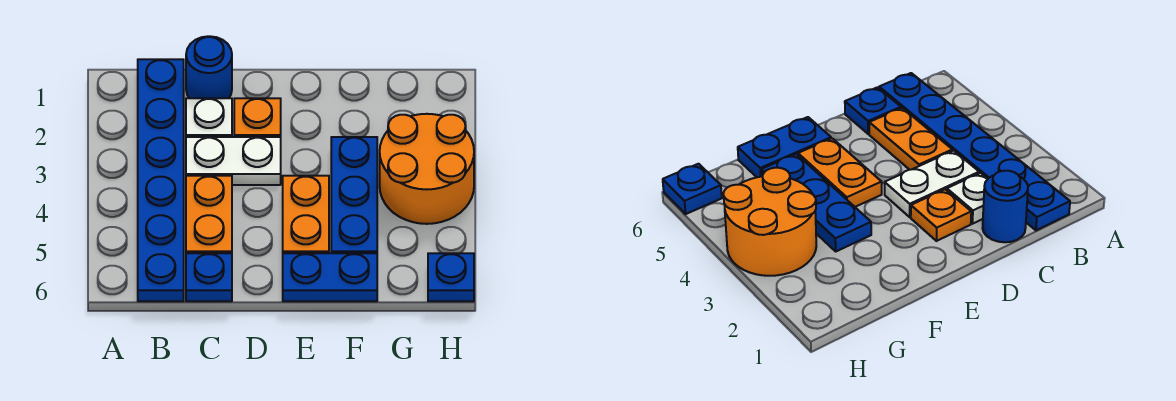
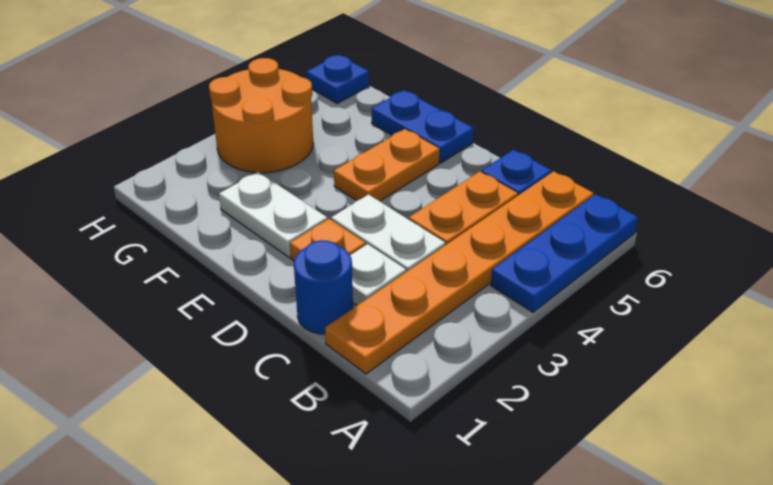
blue 1x6 plate [138,59,184,301] -> orange 1x6 plate [325,171,594,374]
none -> white 1x2 plate [219,172,327,258]
blue 1x3 plate [331,137,377,253] -> blue 1x3 plate moved to [491,194,638,312]

